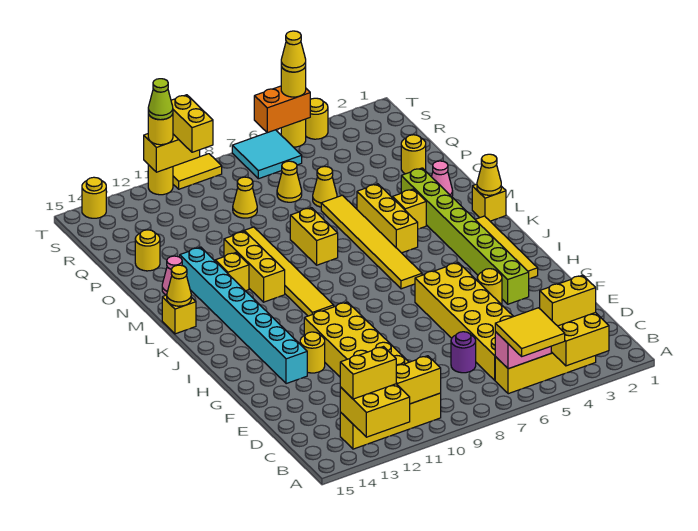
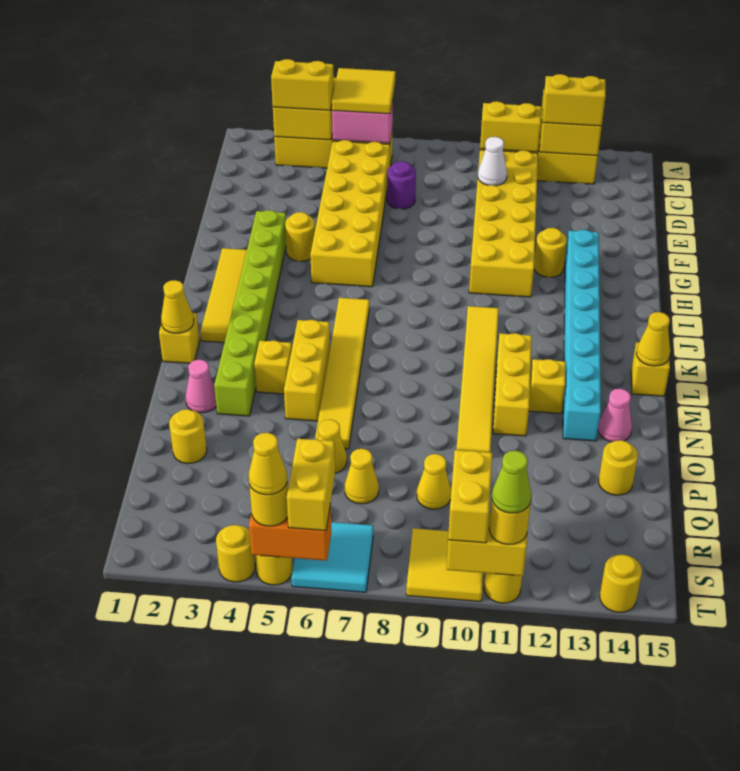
none -> white 1x1 cone [478,137,507,186]
yellow 1x2 brick [290,208,338,265] -> yellow 1x2 brick moved to [287,439,335,531]
yellow 1x2 tile [173,154,222,189] -> yellow 2x2 tile [406,528,483,602]

